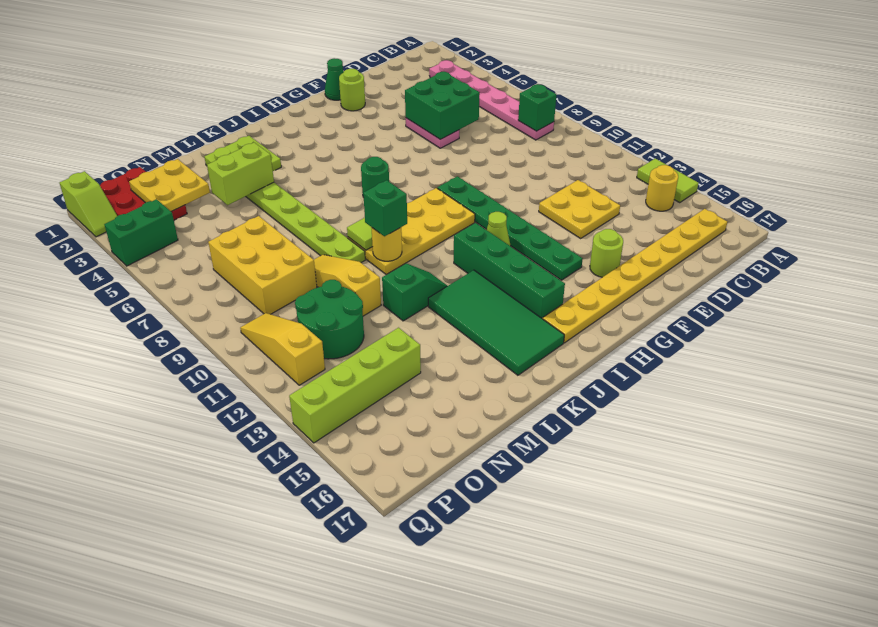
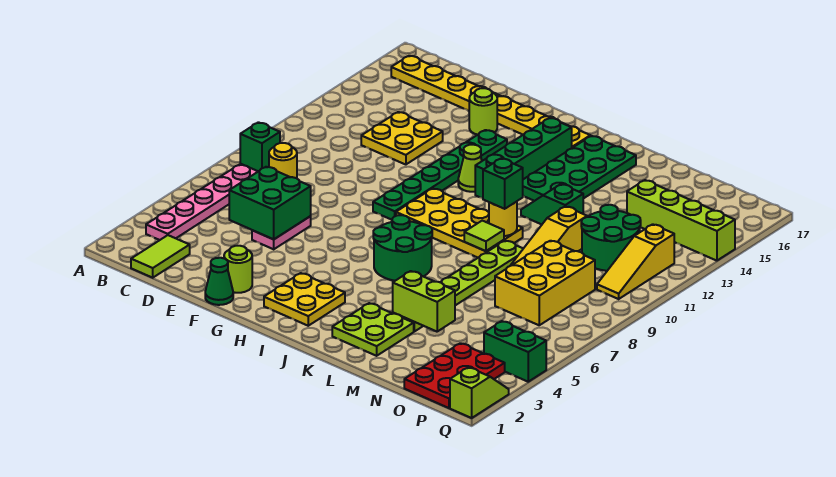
lime 1x2 tile [637,158,698,202] -> lime 1x2 tile moved to [131,235,190,278]
yellow 1x1 round brick [646,165,678,211] -> yellow 1x1 round brick moved to [269,143,297,178]
green 1x1 round brick [361,157,389,197] -> green 2x2 round brick [373,215,432,281]
green 2x4 tile [428,270,564,375] -> green 2x4 plate [523,136,636,201]
yellow 2x2 plate [129,159,210,212] -> yellow 2x2 plate moved to [264,273,345,326]

